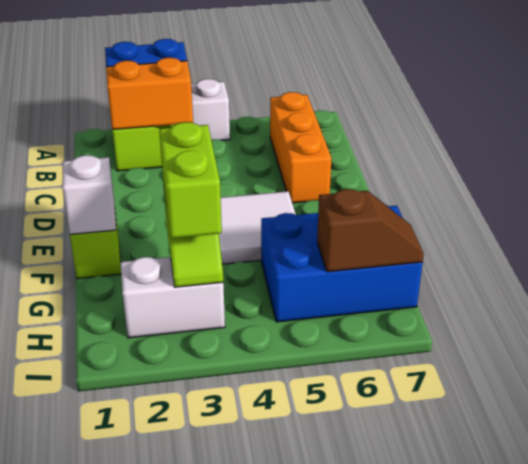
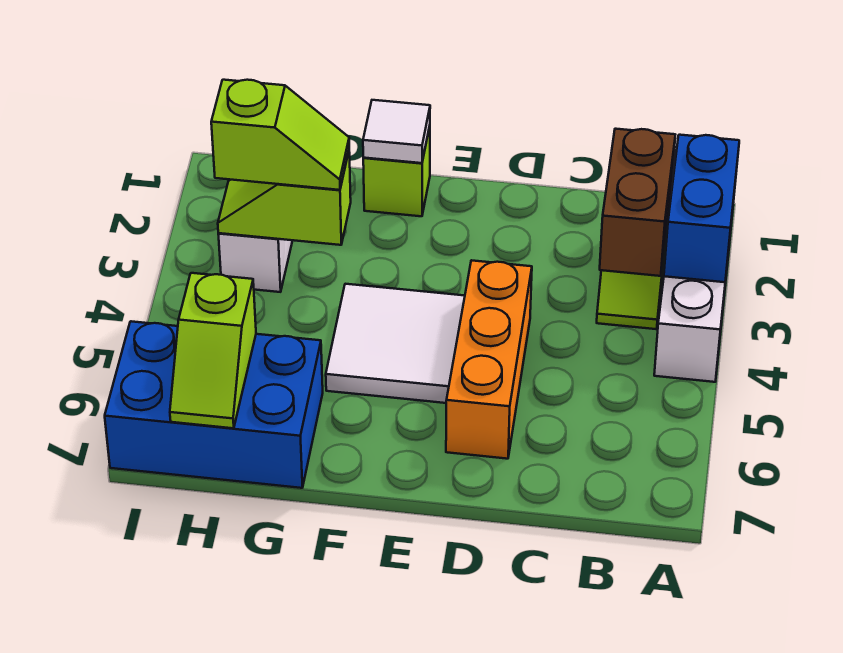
orange 1x2 brick [106,58,193,130] -> brown 1x2 brick [600,129,675,276]
orange 1x3 brick [270,92,332,203] -> orange 1x3 brick turned to [446,260,532,459]
white 1x1 brick [63,155,116,234] -> white 1x1 tile [363,100,430,163]
lime 1x2 brick [159,122,222,238] -> lime 1x2 slope [211,80,349,190]
blue 2x3 brick [261,205,422,322] -> blue 2x3 brick turned to [105,321,323,488]
brown 1x2 slope [317,189,424,272] -> lime 1x2 slope [170,273,256,428]

